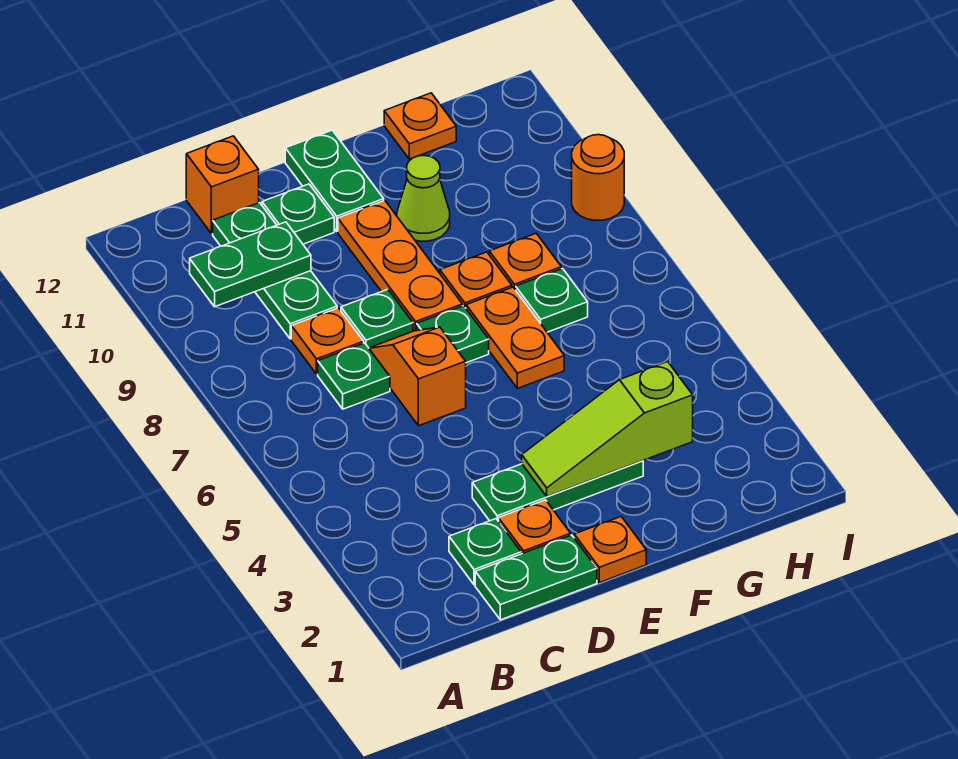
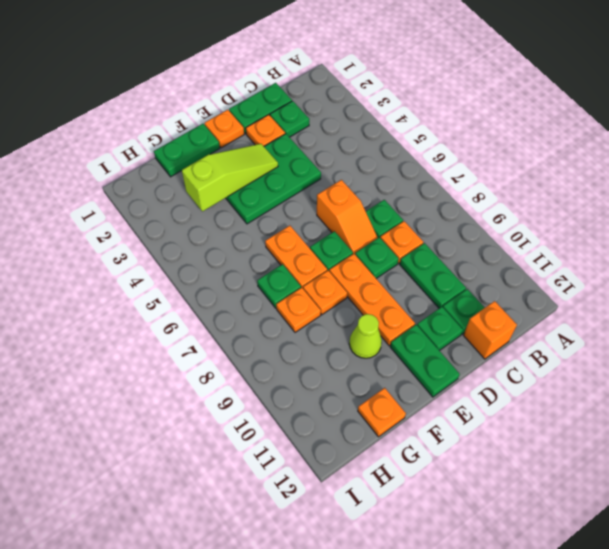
green 1x2 plate [190,222,311,307] -> green 1x2 plate moved to [154,124,220,177]
green 1x3 plate [472,461,643,521] -> green 2x3 plate [226,134,321,224]
orange 1x1 round brick [572,135,624,220] -> none

